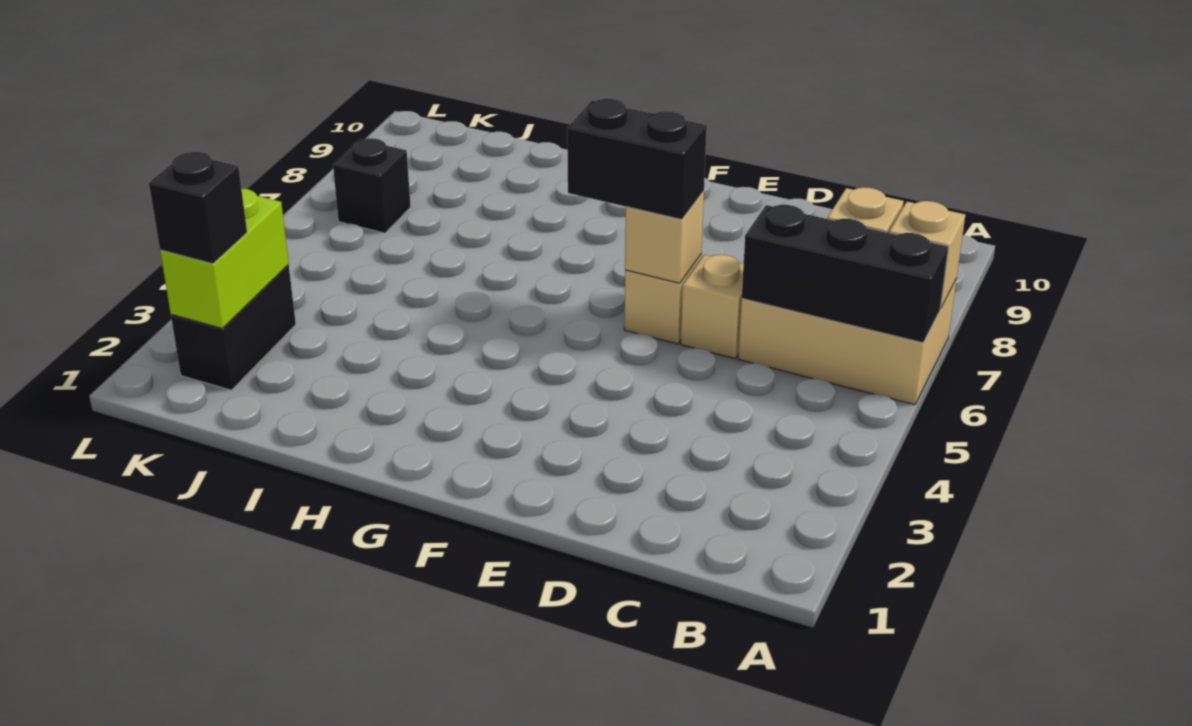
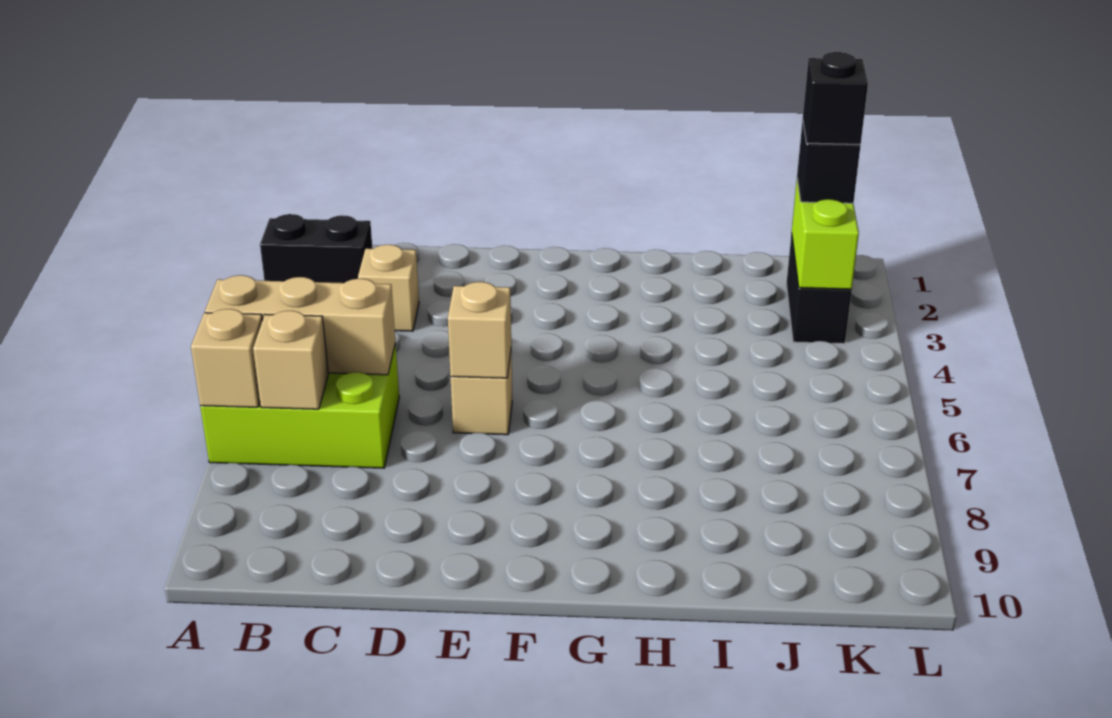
tan 2x3 brick [738,279,957,405] -> lime 2x3 brick [200,343,399,468]
black 1x3 brick [742,205,948,343] -> tan 1x3 brick [205,275,395,375]
tan 1x1 brick [681,255,744,359] -> tan 1x1 brick moved to [358,245,419,331]
black 1x2 brick [567,99,707,220] -> black 1x2 brick moved to [260,214,373,283]
black 1x1 brick [333,138,411,233] -> black 1x1 brick moved to [803,52,868,144]

